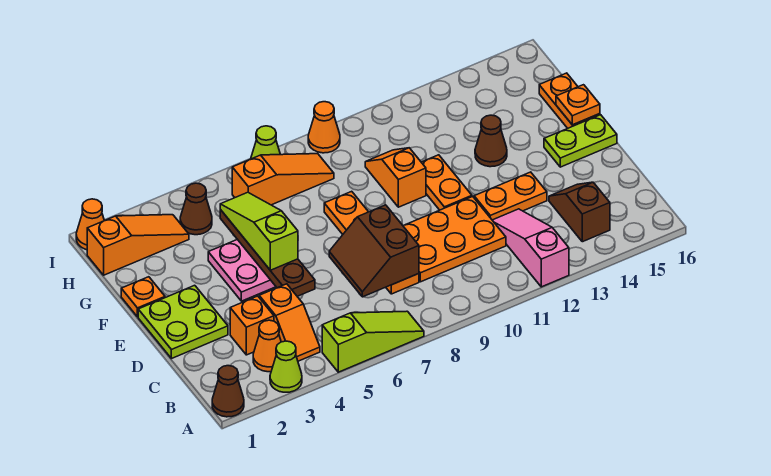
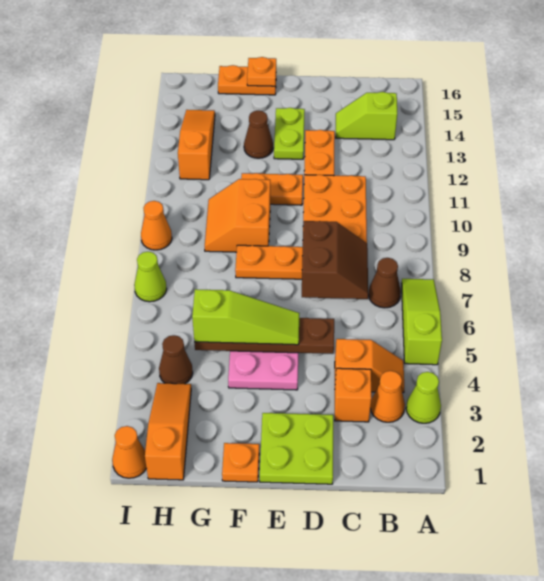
brown 1x1 cone [212,366,244,417] -> brown 1x1 cone moved to [368,258,401,308]
pink 1x3 slope [492,209,569,287] -> none
brown 1x2 slope [549,182,610,242] -> lime 1x2 slope [336,92,397,140]
brown 2x2 slope [329,205,419,297] -> brown 2x2 slope turned to [302,221,368,299]
lime 1x3 slope [220,192,298,270] -> lime 1x3 slope turned to [192,289,300,345]
lime 1x2 plate [544,115,617,167] -> lime 1x2 plate moved to [274,108,305,159]
orange 1x2 slope [365,148,426,207] -> orange 2x2 slope [205,179,270,252]
orange 1x3 slope [232,154,334,205] -> orange 1x3 slope moved to [178,110,215,180]

